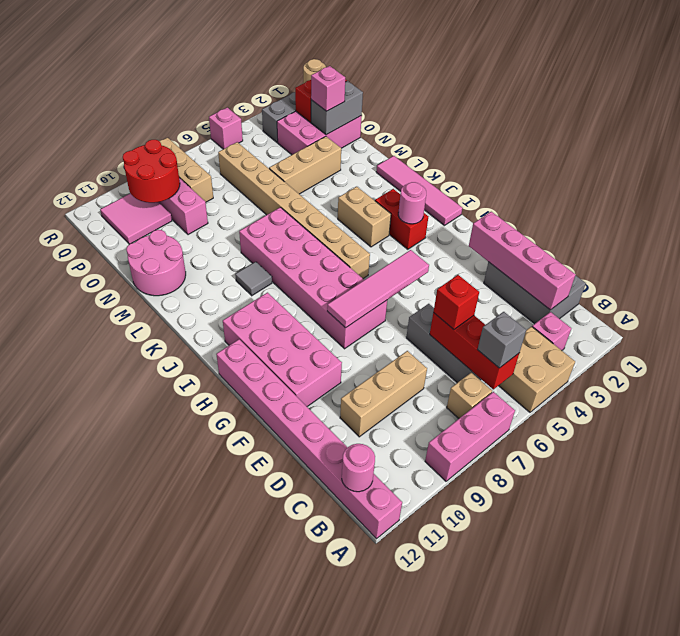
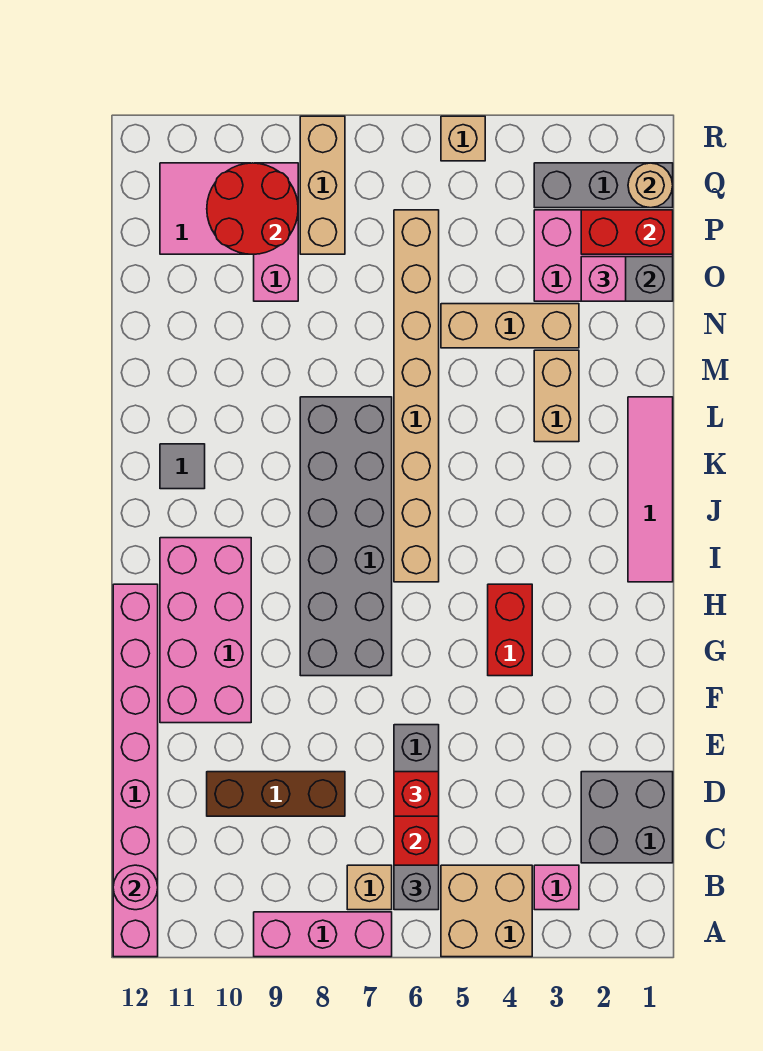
grey 2x3 brick [484,262,586,324] -> grey 2x2 brick [581,772,673,863]
pink 1x4 brick [469,212,575,310] -> none
tan 1x3 brick [340,351,427,437] -> brown 1x3 brick [207,772,345,816]
pink 1x4 tile [327,250,429,328] -> none
pink 2x6 brick [239,207,387,349] -> grey 2x6 brick [300,397,392,676]
red 1x2 brick [375,189,428,249] -> red 1x2 brick moved to [488,584,532,676]
pink 1x1 round brick [398,182,426,224] -> none
tan 1x2 brick [338,187,391,247] -> tan 1x2 brick moved to [534,350,579,442]
grey 1x1 tile [235,262,272,296] -> grey 1x1 tile moved to [160,444,205,489]
pink 2x2 round brick [126,230,186,296] -> none
pink 1x1 brick [209,108,243,149] -> tan 1x1 brick [441,116,485,161]

